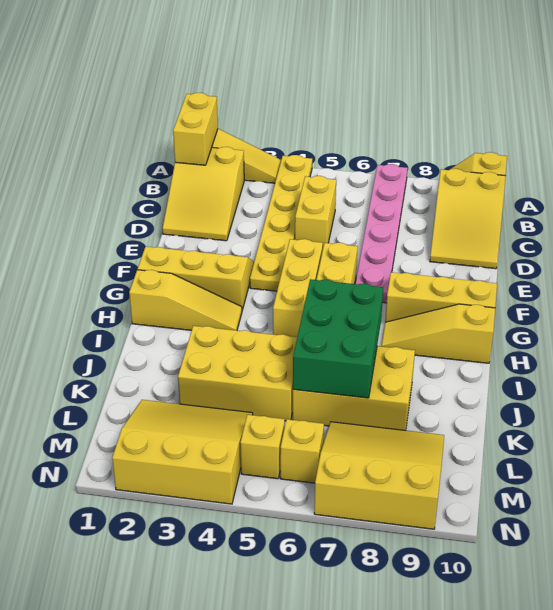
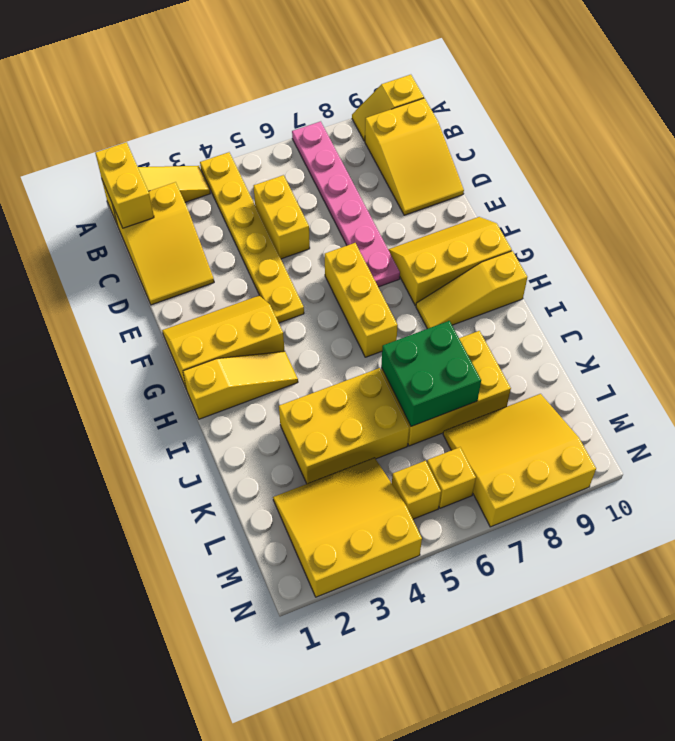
yellow 1x3 brick [273,239,323,337] -> none
green 2x3 brick [293,279,383,398] -> green 2x2 brick [381,321,481,426]

